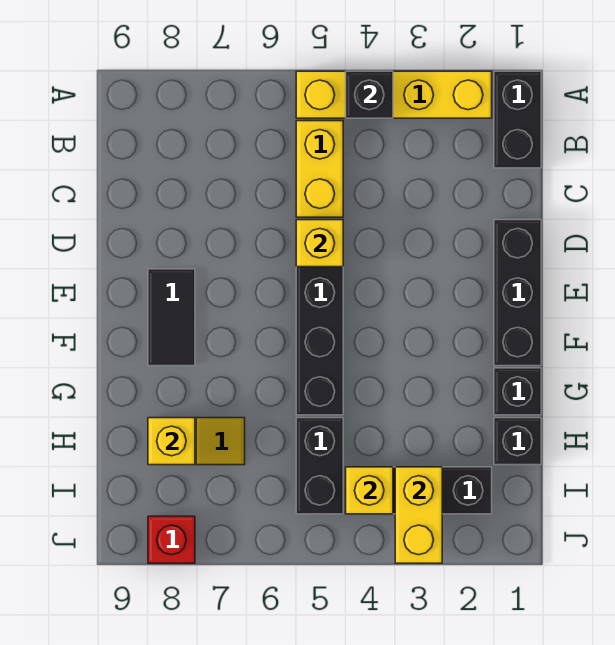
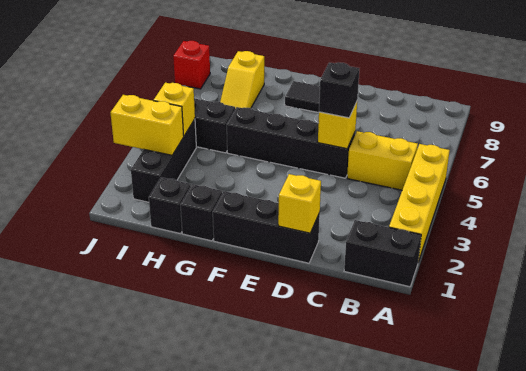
black 1x1 brick [346,71,393,118] -> black 1x1 brick moved to [319,62,359,118]
yellow 1x1 brick [148,418,195,465] -> yellow 1x1 brick moved to [278,174,321,233]

